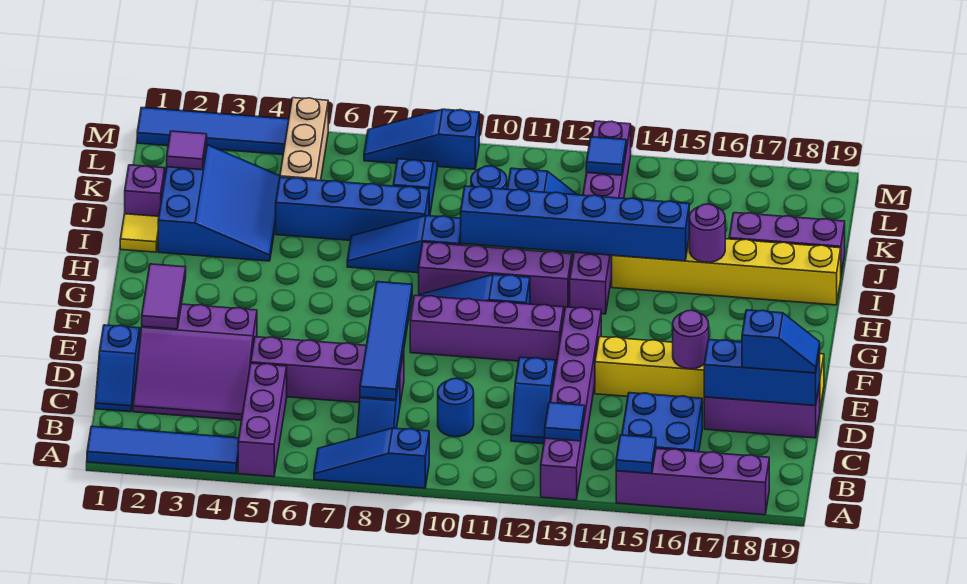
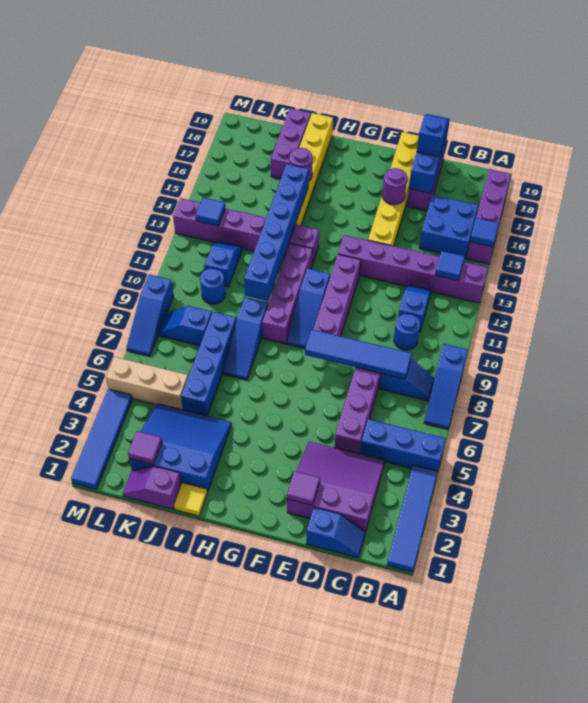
purple 1x3 brick [238,363,287,477] -> blue 1x3 brick [360,419,446,471]
purple 3x3 slope [133,304,257,420] -> purple 3x3 slope turned to [287,441,385,532]
blue 1x2 slope [511,357,555,444] -> blue 1x2 slope turned to [398,285,431,332]
purple 1x2 tile [142,264,186,329] -> purple 1x1 tile [287,471,320,505]

